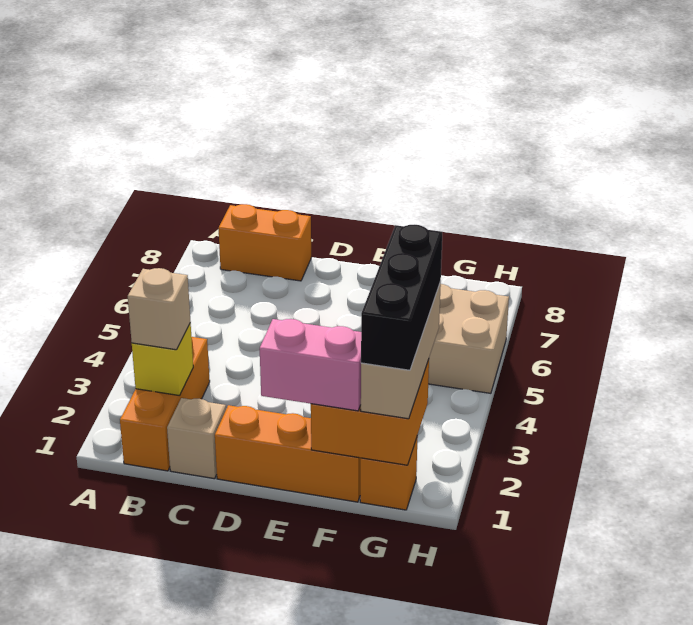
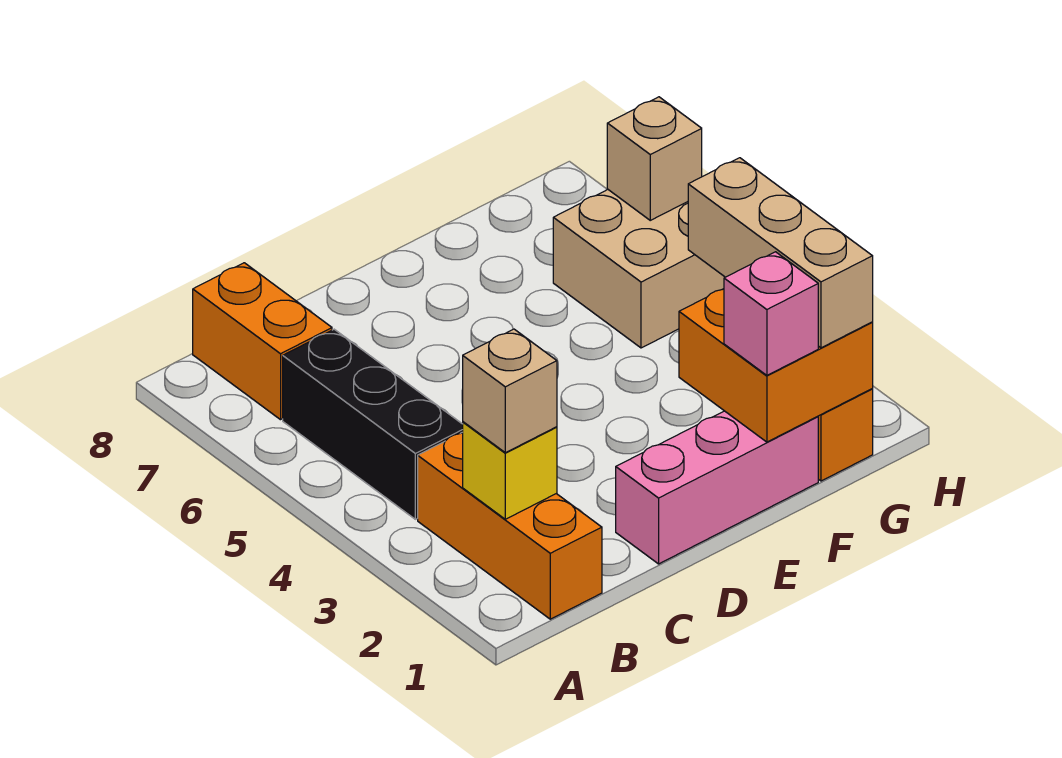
orange 1x2 brick [219,204,311,281] -> orange 1x2 brick turned to [193,263,332,420]
tan 1x1 brick [167,398,226,479] -> tan 1x1 brick moved to [607,97,702,220]
orange 1x3 brick [215,405,360,502] -> pink 1x3 brick [616,411,818,564]
pink 1x2 brick [260,319,361,411] -> pink 1x1 brick [724,252,818,375]
black 1x3 brick [361,225,442,370] -> black 1x3 brick moved to [283,329,463,519]

